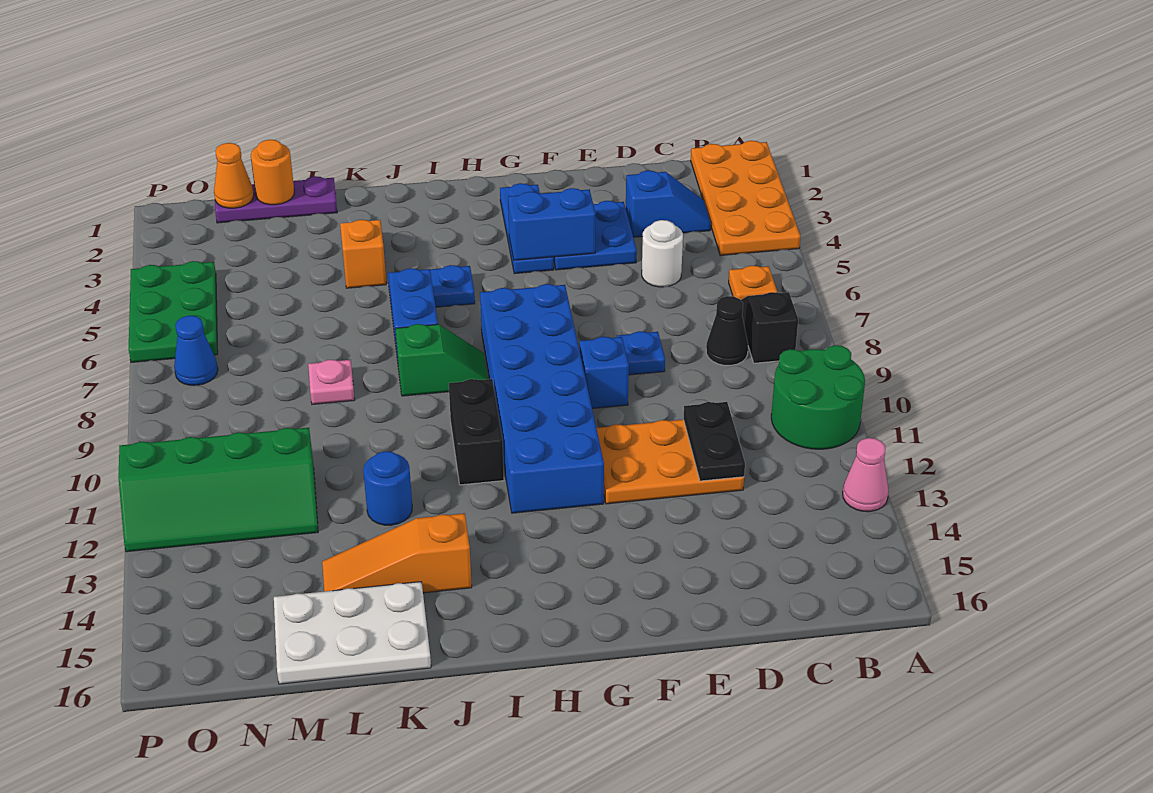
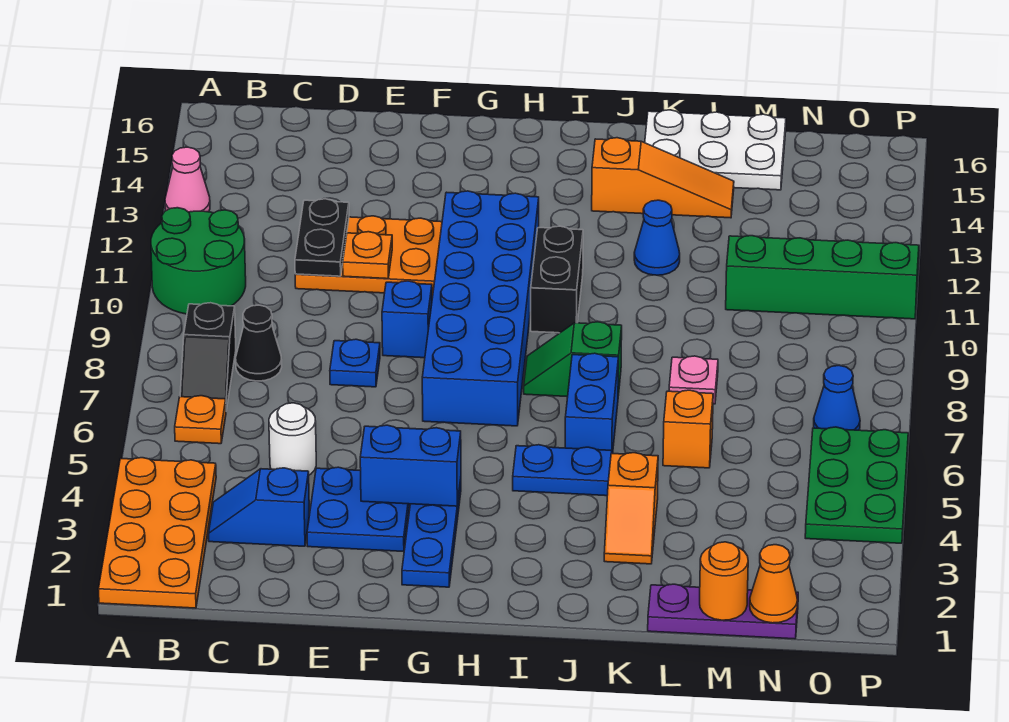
none -> orange 1x1 plate [343,232,392,279]
blue 1x1 round brick [363,451,412,525] -> blue 1x1 cone [634,200,680,275]
none -> orange 1x1 brick [663,390,713,468]

